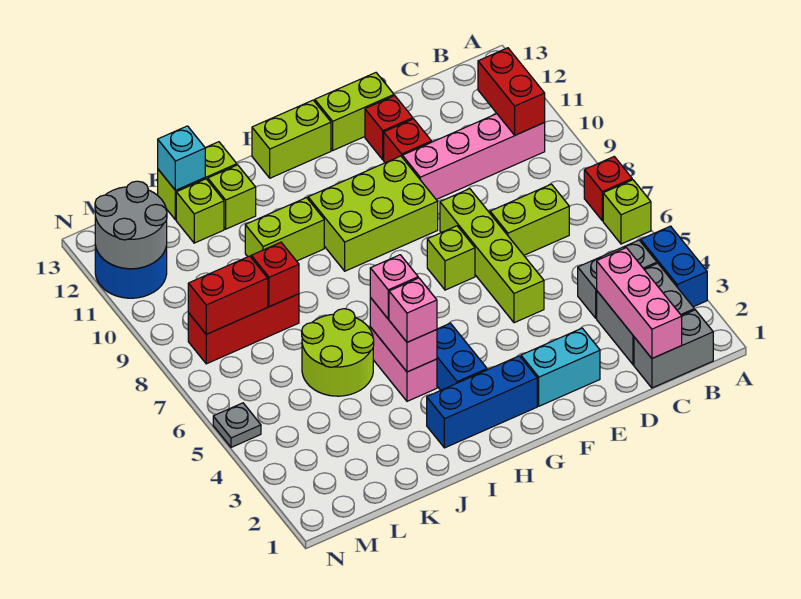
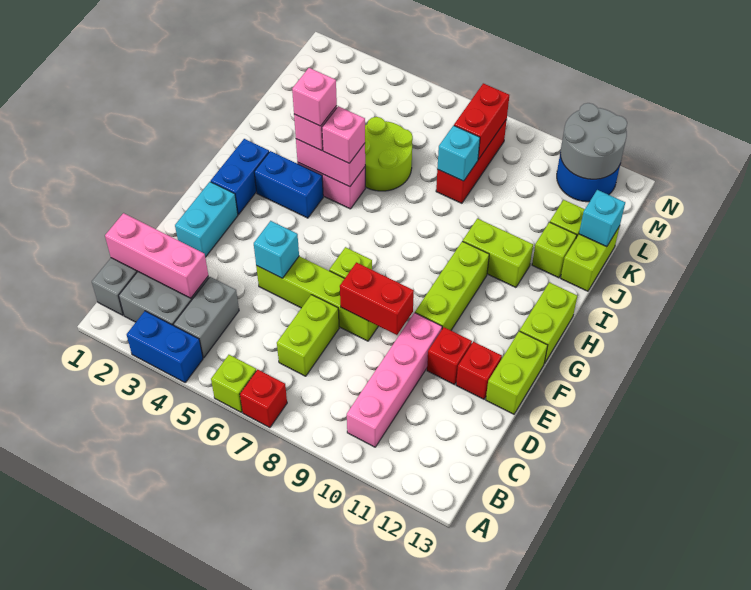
red 1x2 brick [478,48,545,135] -> red 1x2 brick moved to [340,262,414,335]
none -> cyan 1x1 brick [254,221,299,278]
lime 2x3 brick [308,156,438,271] -> lime 1x3 brick [415,241,489,330]
blue 1x3 brick [427,356,537,448] -> blue 1x2 brick [211,139,269,214]
none -> pink 1x1 brick [292,68,337,126]
lime 1x2 brick [245,198,324,261] -> lime 1x2 brick turned to [463,219,533,287]
red 1x1 brick [251,242,299,307] -> cyan 1x1 brick [437,126,480,181]
grey 1x1 plate [213,403,261,447] -> none

